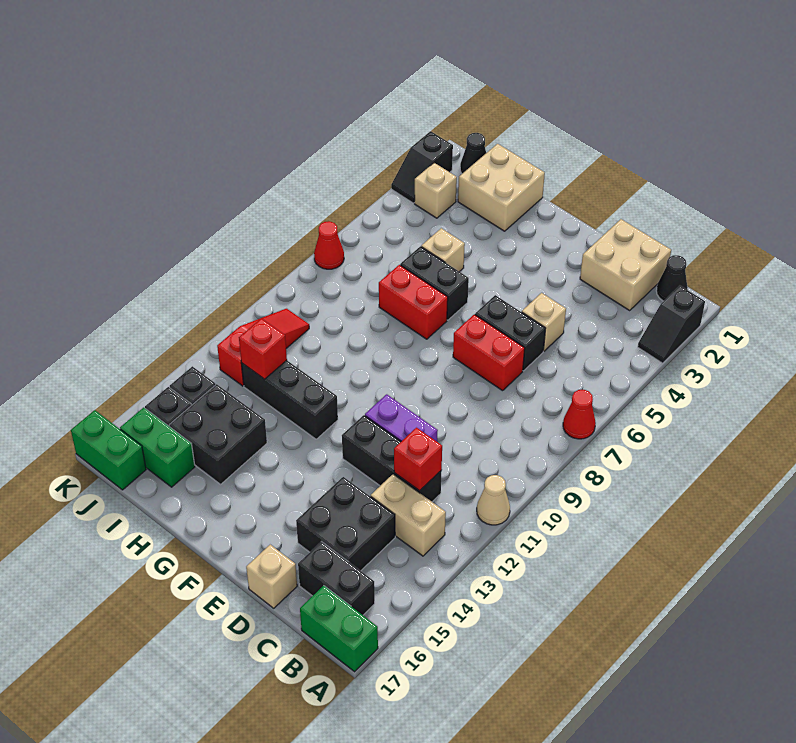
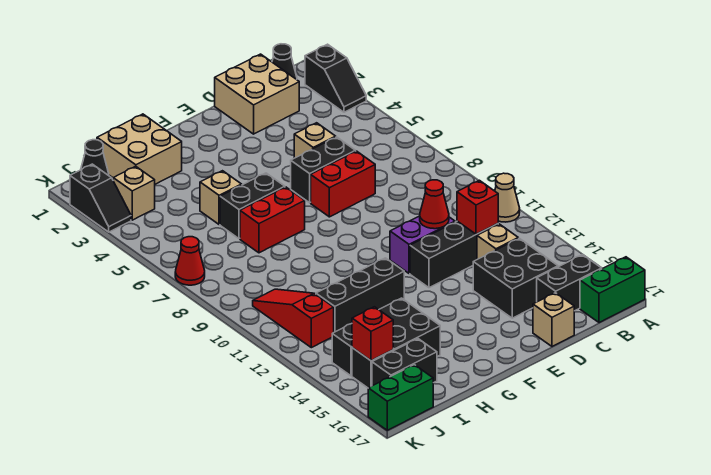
red 1x1 cone [563,390,596,439] -> red 1x1 cone moved to [420,180,449,229]
tan 1x2 brick [371,474,446,556] -> tan 1x1 brick [477,224,518,259]
red 1x1 brick [239,318,287,379] -> red 1x1 brick moved to [352,307,393,361]
green 1x2 brick [120,408,195,487] -> black 1x2 brick [372,339,437,386]

